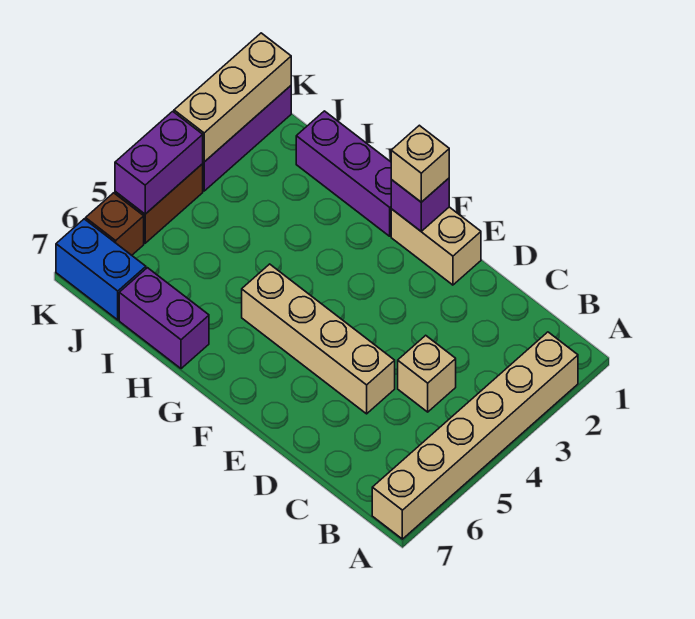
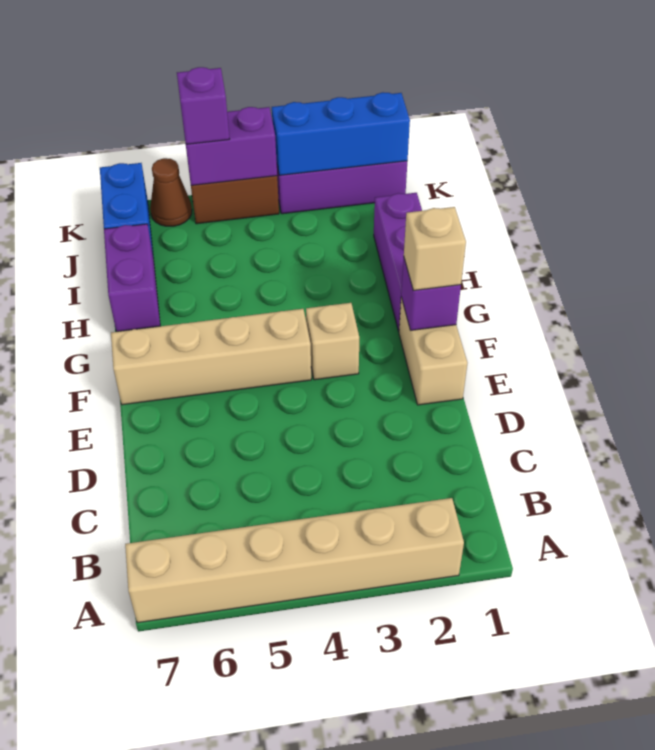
tan 1x1 brick [398,335,456,412] -> tan 1x1 brick moved to [306,303,359,380]
tan 1x4 brick [242,264,395,414] -> tan 1x4 brick turned to [111,309,311,405]
tan 1x3 brick [174,33,291,162] -> blue 1x3 brick [272,92,410,175]
none -> purple 1x1 brick [177,67,229,144]
brown 1x1 brick [86,193,144,255] -> brown 1x1 cone [150,158,192,226]

